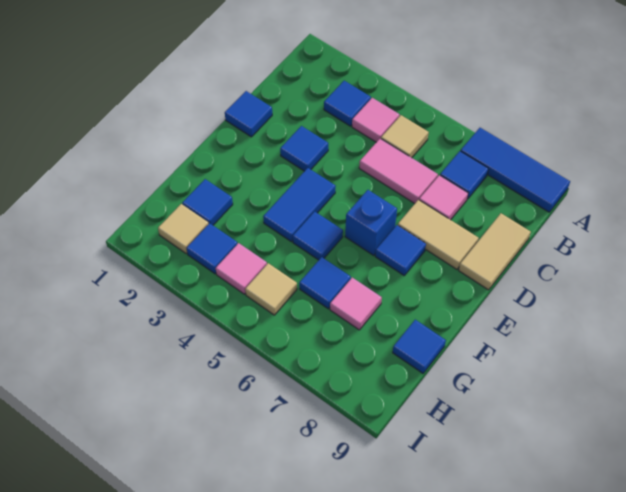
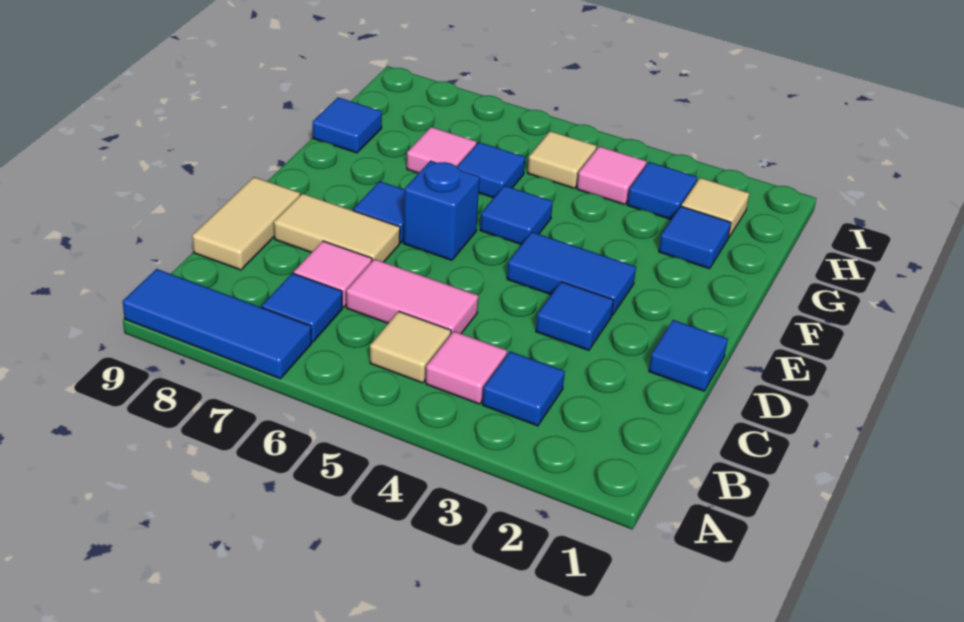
blue 1x2 tile [263,168,336,242] -> blue 1x2 tile turned to [507,232,636,315]

